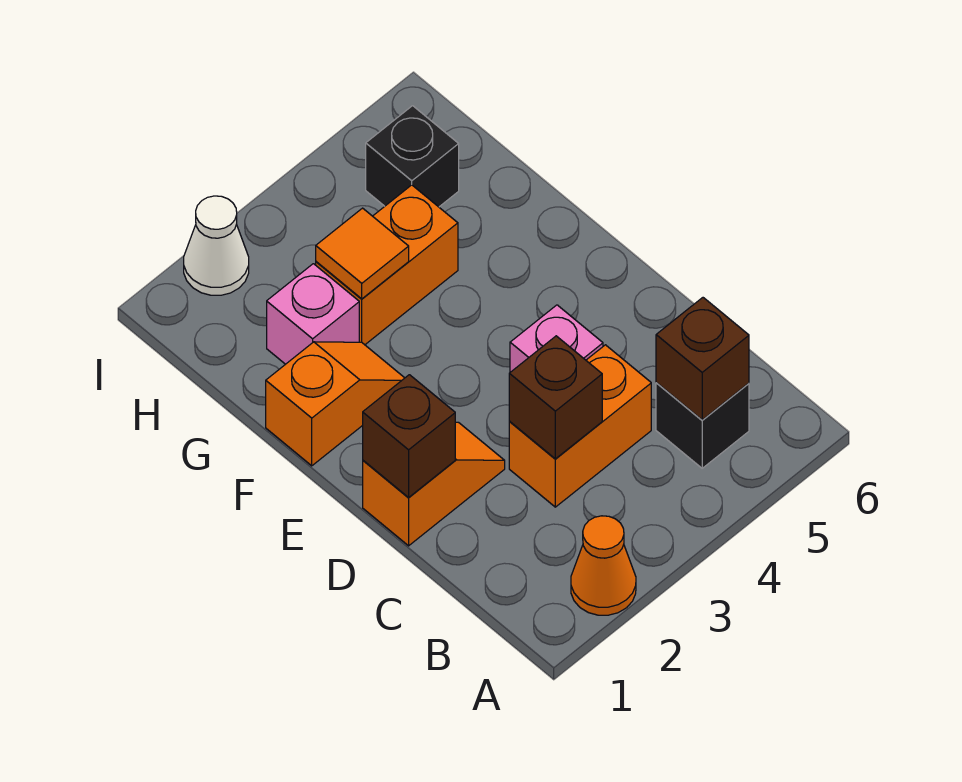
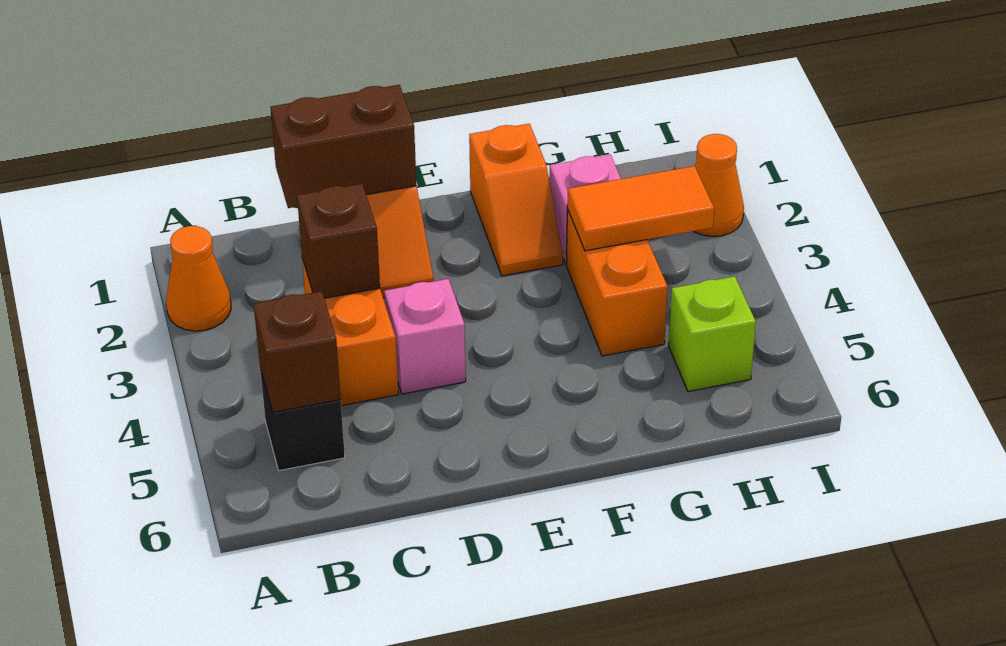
brown 1x1 brick [363,375,455,497] -> brown 1x2 brick [271,85,416,208]
orange 1x1 tile [316,208,409,299] -> orange 1x2 tile [567,166,714,251]
black 1x1 brick [366,106,459,207] -> lime 1x1 brick [669,276,756,392]
white 1x1 cone [184,196,249,295] -> orange 1x1 cone [694,134,744,236]

